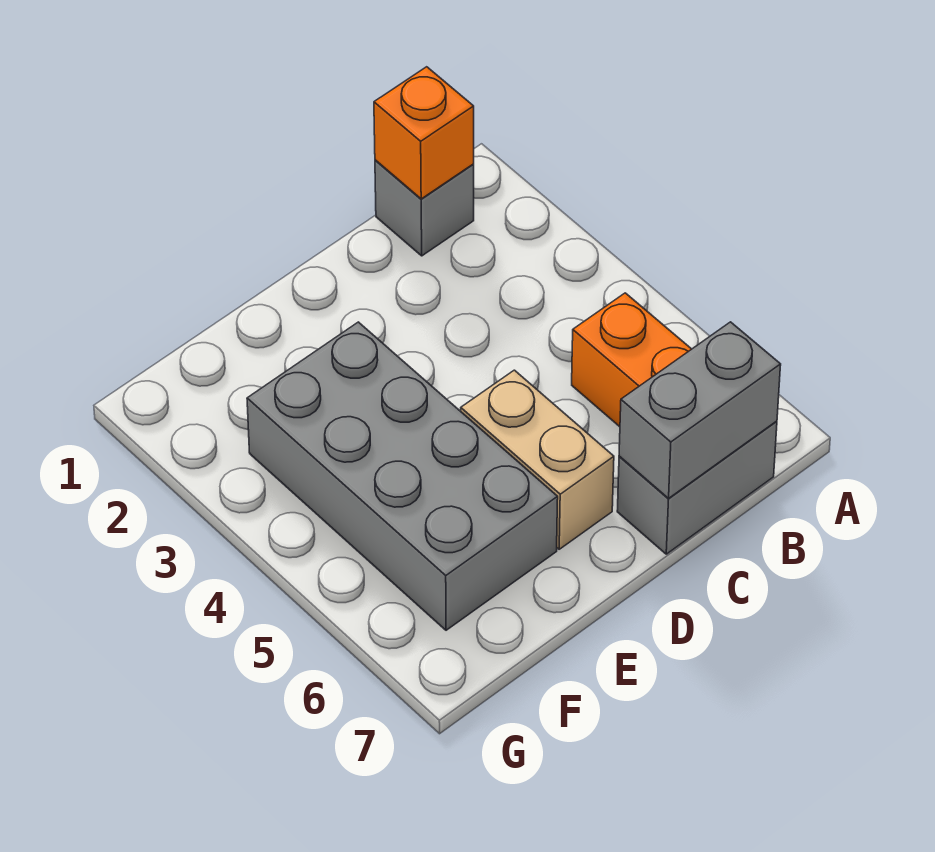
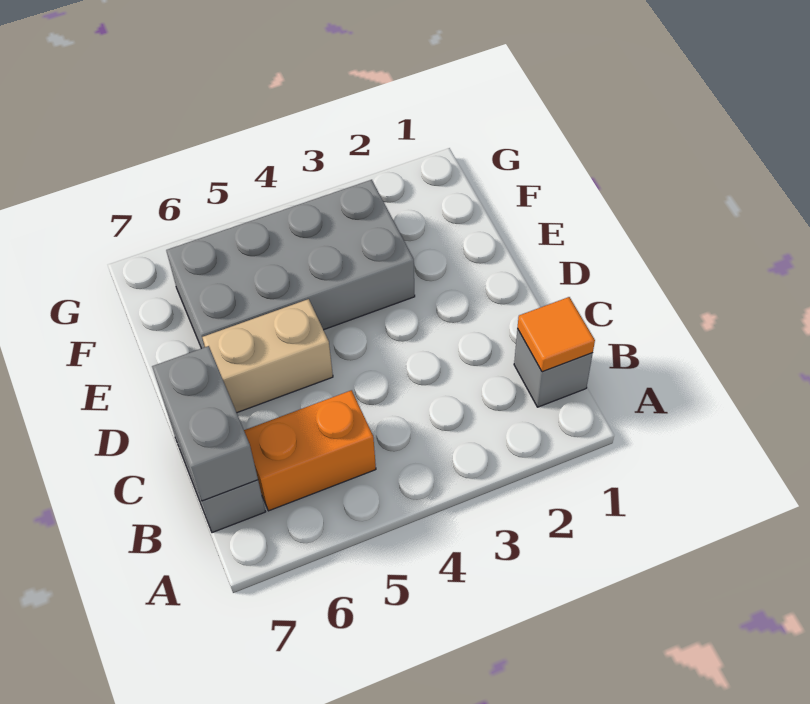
orange 1x1 brick [374,67,474,199] -> orange 1x1 tile [517,297,595,372]

